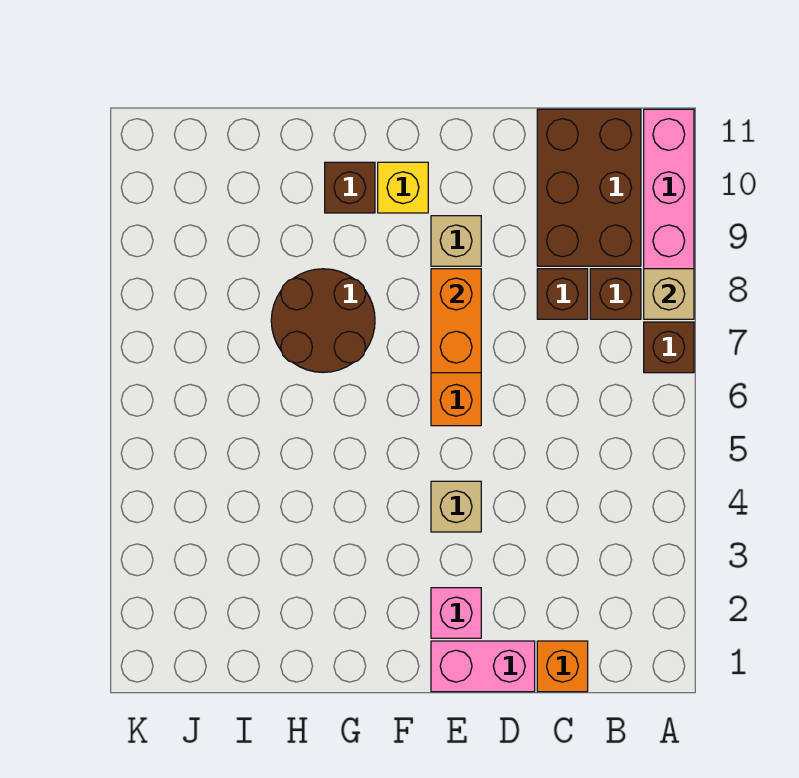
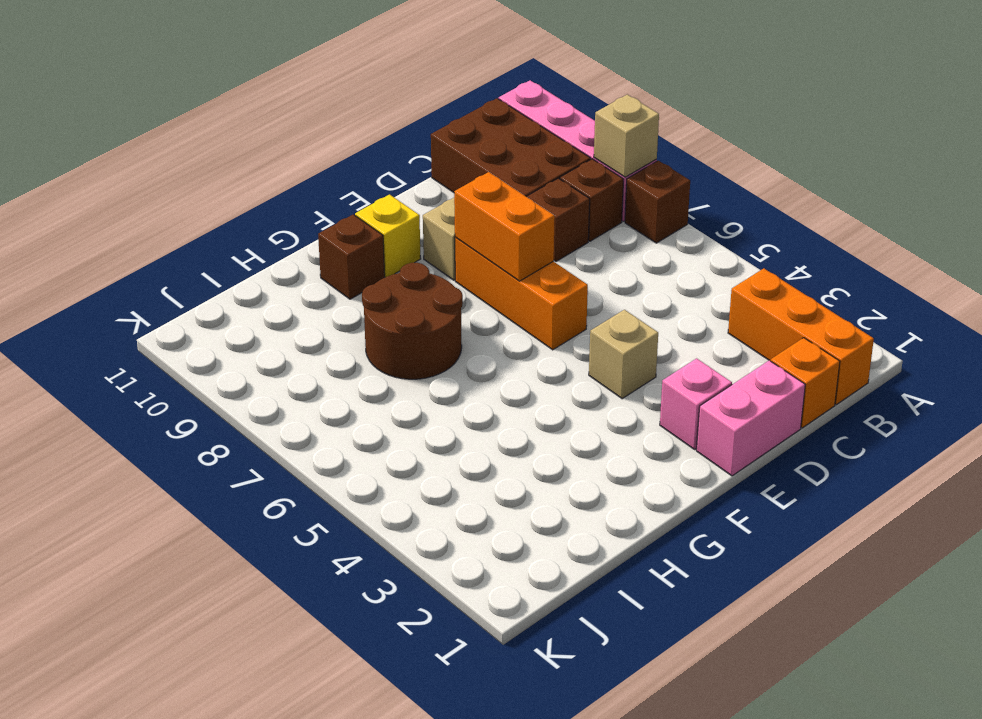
none -> orange 1x3 brick [728,268,874,405]

